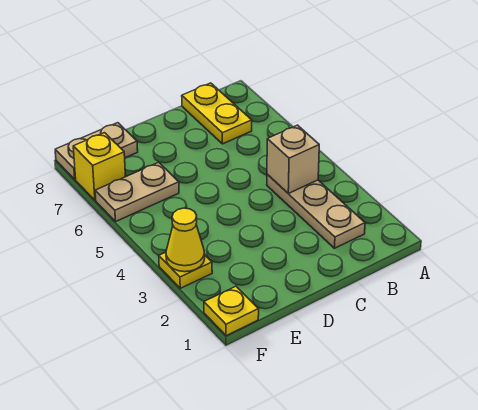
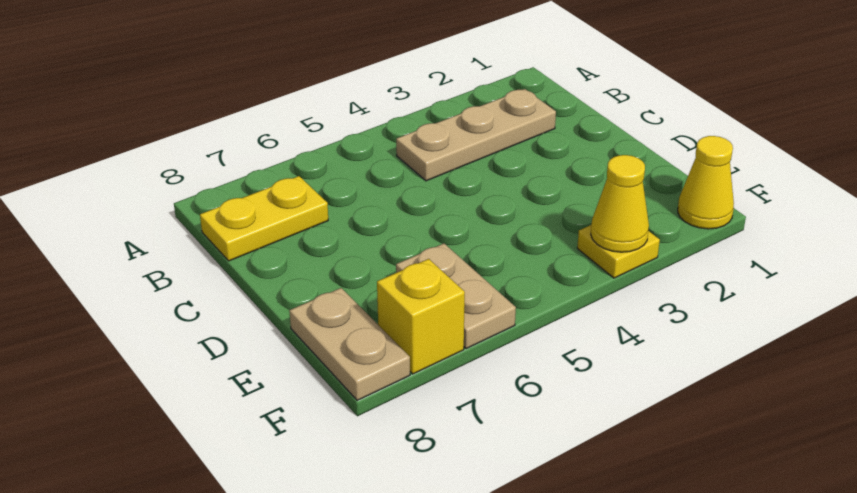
tan 1x1 brick [267,125,319,193] -> none
yellow 1x1 plate [204,286,259,336] -> yellow 1x1 cone [678,136,734,229]

